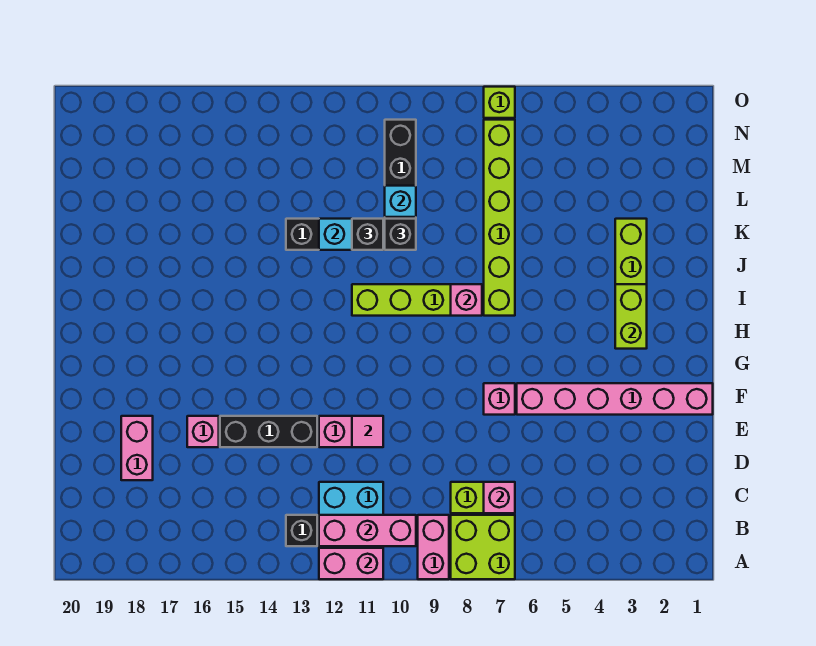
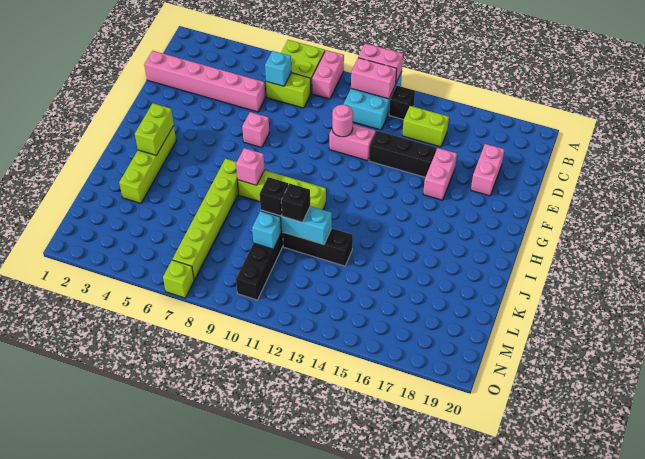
pink 1x3 brick [319,515,416,546] -> pink 1x2 brick [351,58,397,99]
pink 1x1 brick [484,482,515,513] -> cyan 1x1 brick [265,51,291,86]
none -> lime 1x2 brick [402,106,449,147]
pink 1x1 tile [352,416,383,447] -> pink 1x1 round brick [332,105,353,137]
pink 1x1 brick [187,416,219,447] -> pink 1x2 brick [423,148,457,200]
pink 1x6 brick [517,383,713,415] -> pink 1x6 brick moved to [144,51,265,112]

